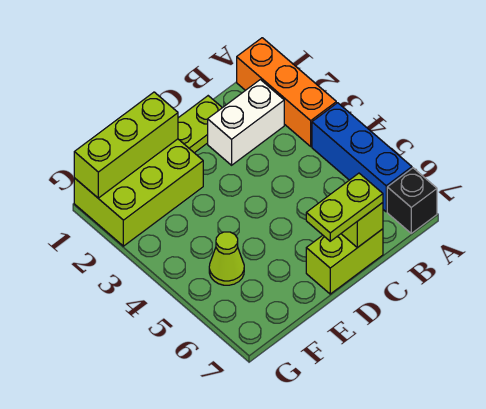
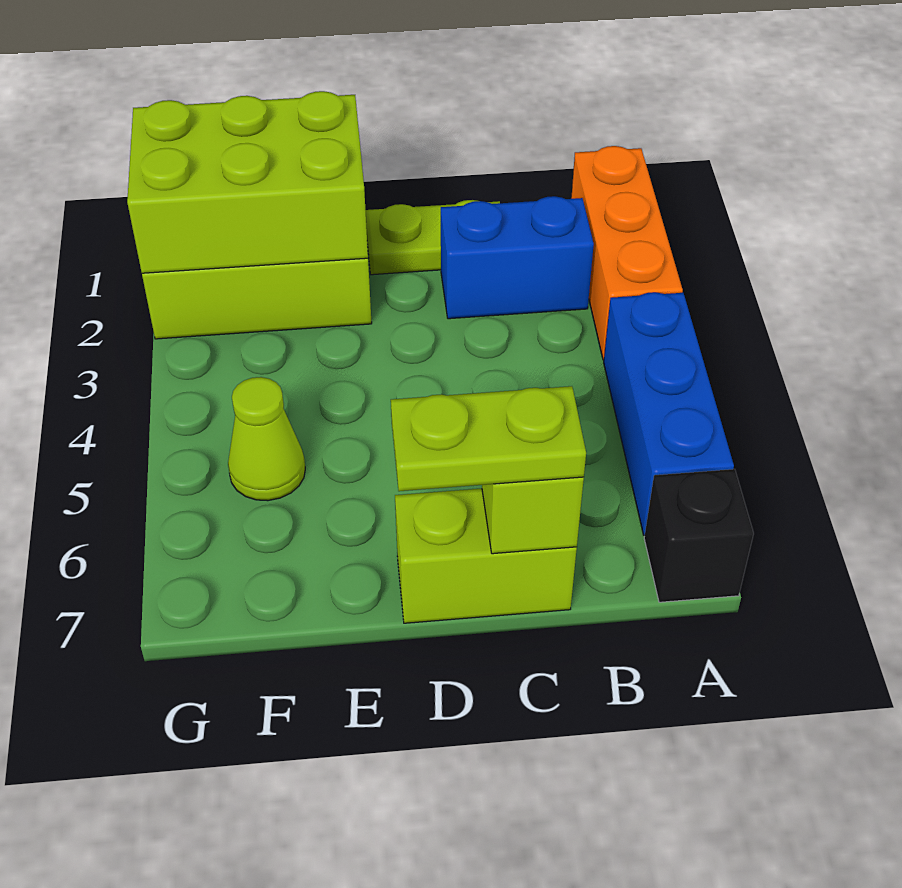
white 1x2 brick [208,80,284,165] -> blue 1x2 brick [441,196,594,319]
lime 1x3 brick [74,92,178,198] -> lime 2x3 brick [127,91,368,273]

